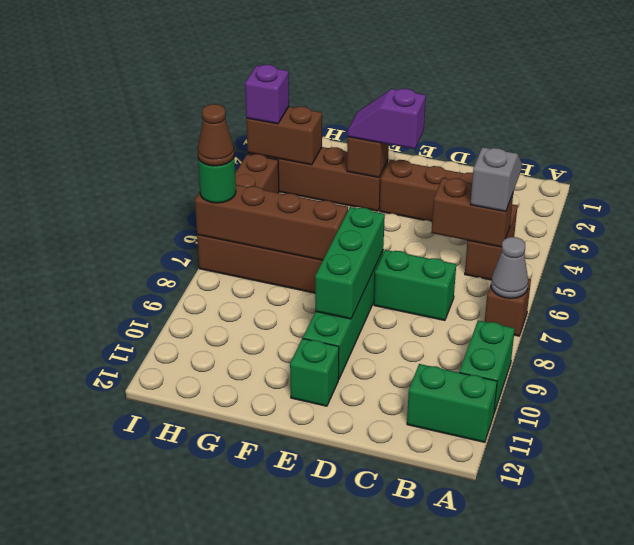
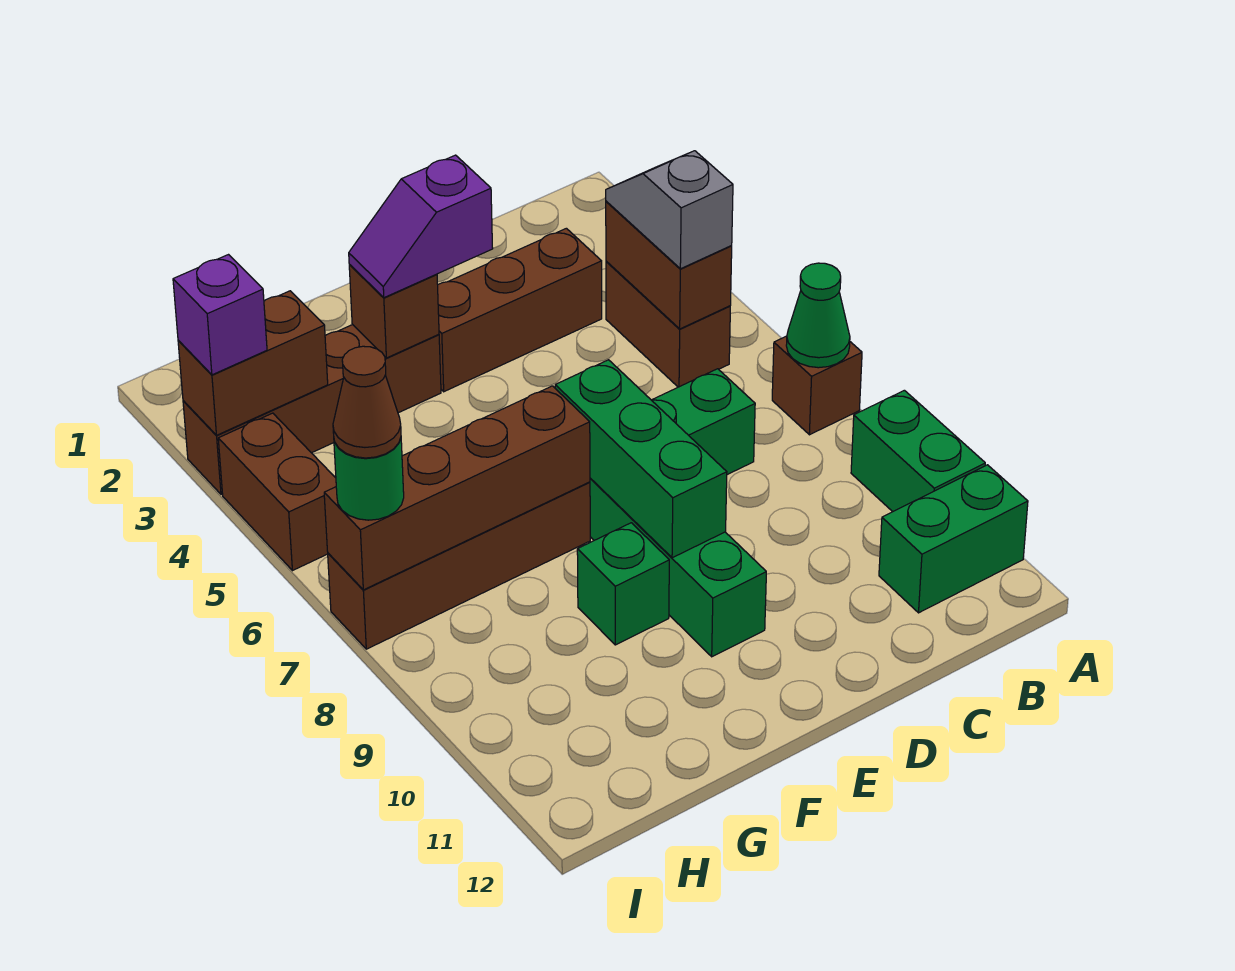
grey 1x1 cone [491,237,528,298] -> green 1x1 cone [786,263,850,368]
brown 1x2 brick [431,178,513,247] -> brown 1x2 brick turned to [606,201,732,329]
green 1x1 brick [290,338,339,406] -> green 1x1 brick moved to [577,523,669,645]

